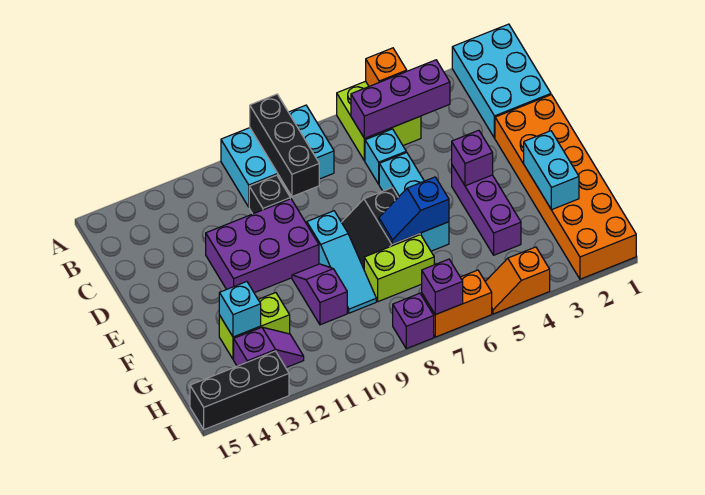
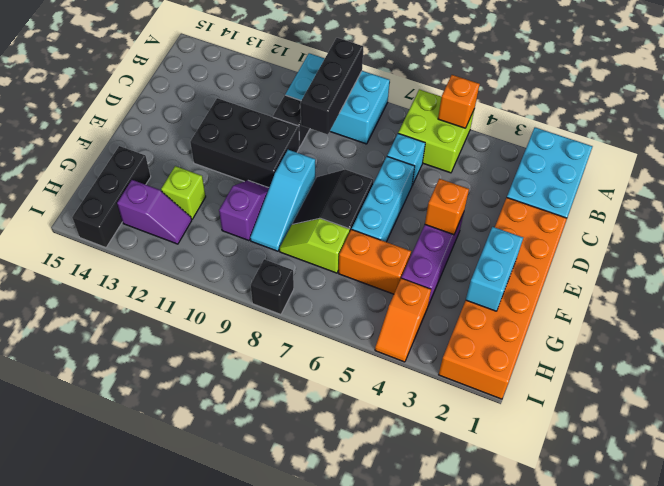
purple 1x3 brick [351,60,450,139] -> none
purple 2x3 brick [206,199,319,293] -> black 2x3 brick [190,98,299,188]
purple 1x1 brick [452,130,493,186] -> orange 1x1 brick [425,179,469,235]
blue 1x2 slope [379,177,449,244] -> none
lime 1x2 brick [364,235,434,302] -> lime 1x2 slope [279,218,350,273]
lime 1x2 brick [219,293,290,360] -> lime 1x1 brick [161,166,206,219]
cyan 1x1 brick [219,282,261,337] -> none
orange 1x2 slope [485,247,550,314] -> orange 1x2 slope turned to [375,278,431,362]
orange 1x2 brick [422,270,492,337] -> orange 1x2 brick moved to [338,230,411,294]
purple 1x1 brick [422,259,463,315] -> none
purple 1x1 brick [393,293,434,349] -> black 1x1 brick [251,259,294,315]
black 1x3 brick [190,351,289,430] -> black 1x3 brick turned to [72,146,151,248]

